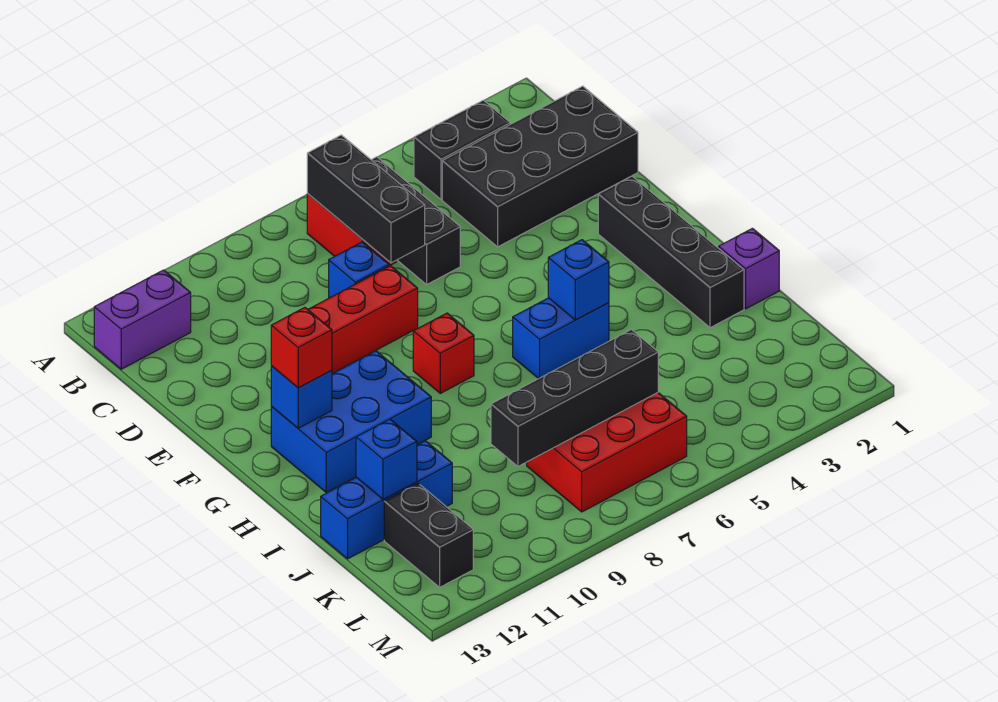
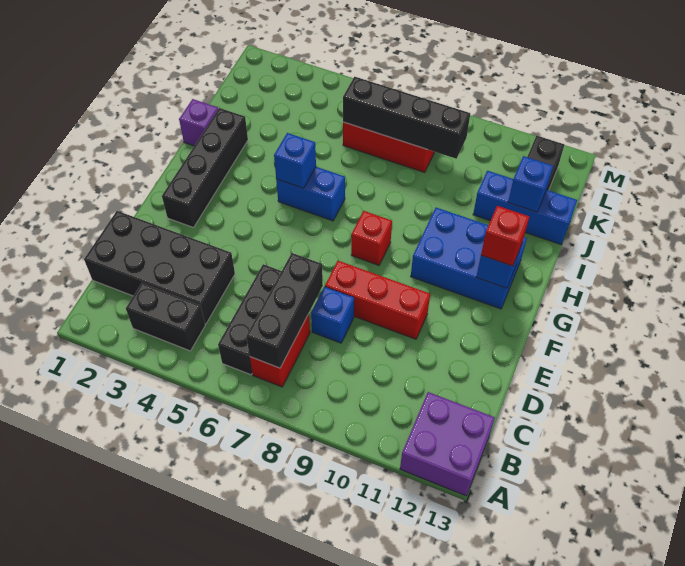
purple 1x2 brick [94,270,191,369] -> purple 2x2 brick [400,392,495,496]

